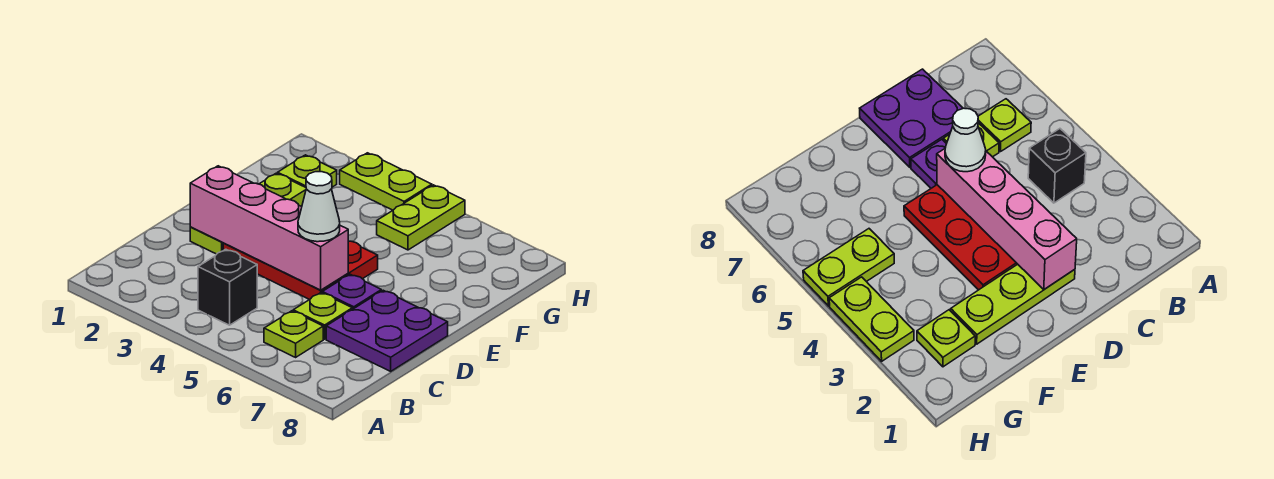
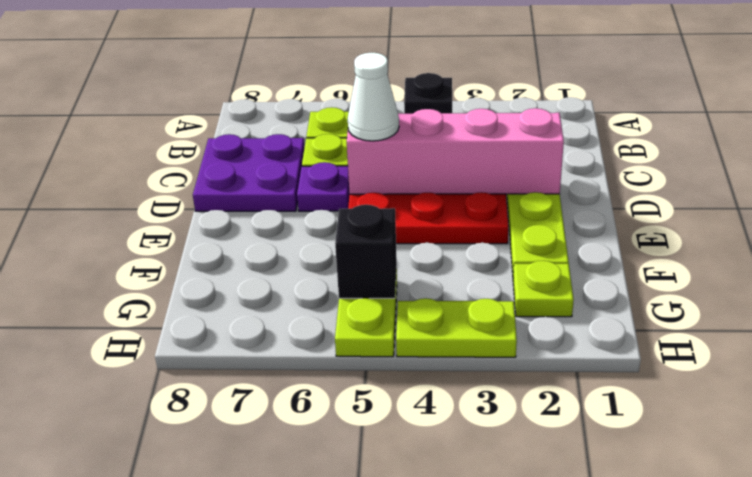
none -> black 1x1 brick [335,205,397,298]

